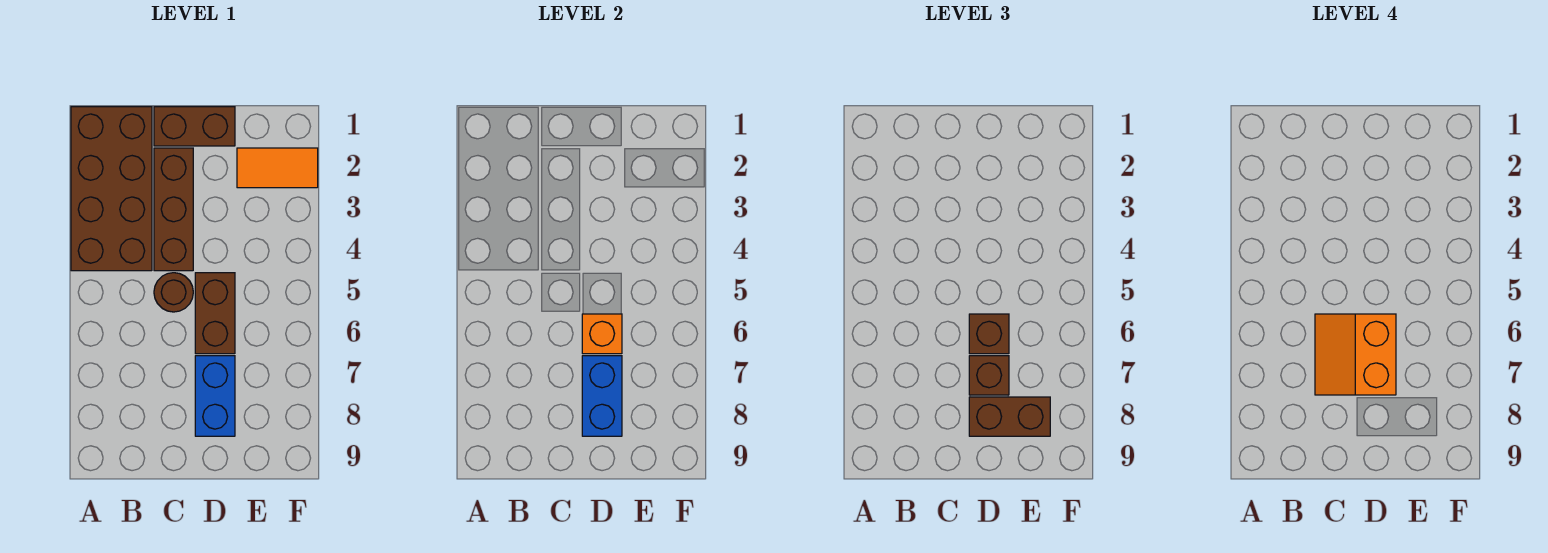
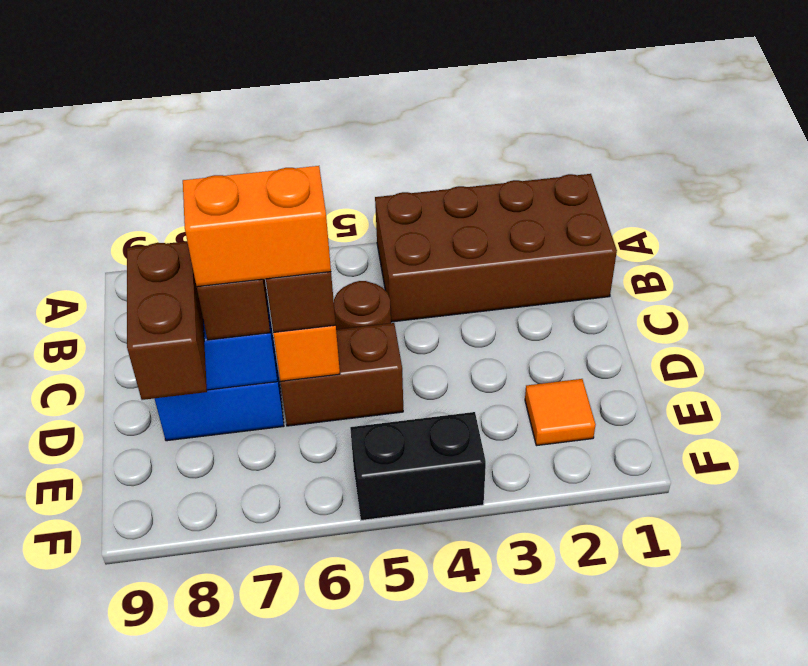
brown 1x2 brick [154,107,235,146] -> none
brown 1x3 brick [154,148,193,271] -> none
orange 1x2 tile [237,148,318,188] -> orange 1x1 tile [525,379,596,446]
none -> black 1x2 brick [350,412,486,520]

